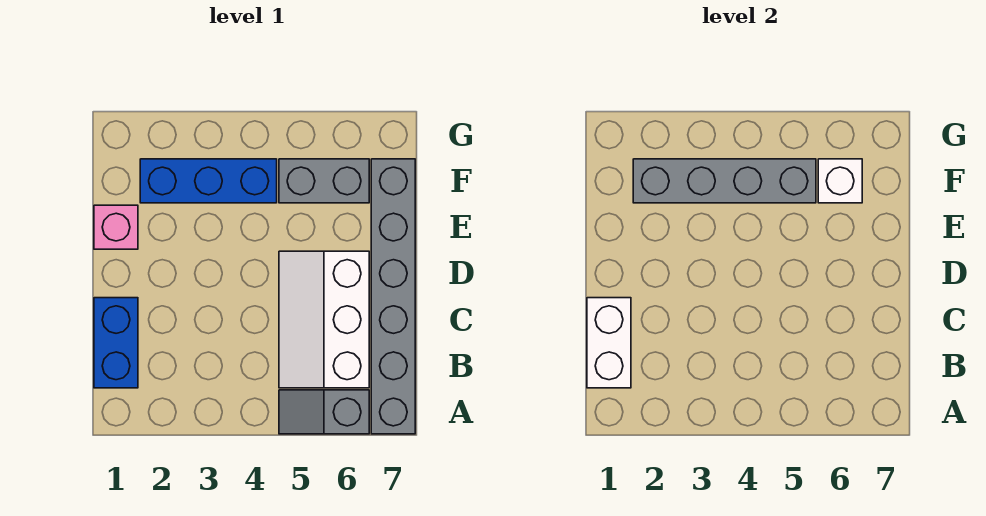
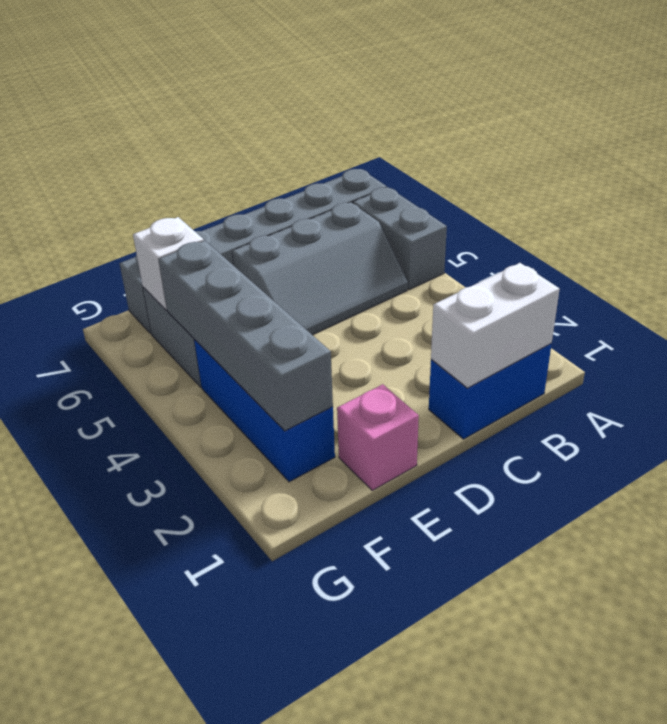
grey 1x2 slope [279,390,369,434] -> grey 1x2 brick [353,187,447,290]
white 2x3 slope [279,251,369,388] -> grey 2x3 slope [232,203,408,335]

